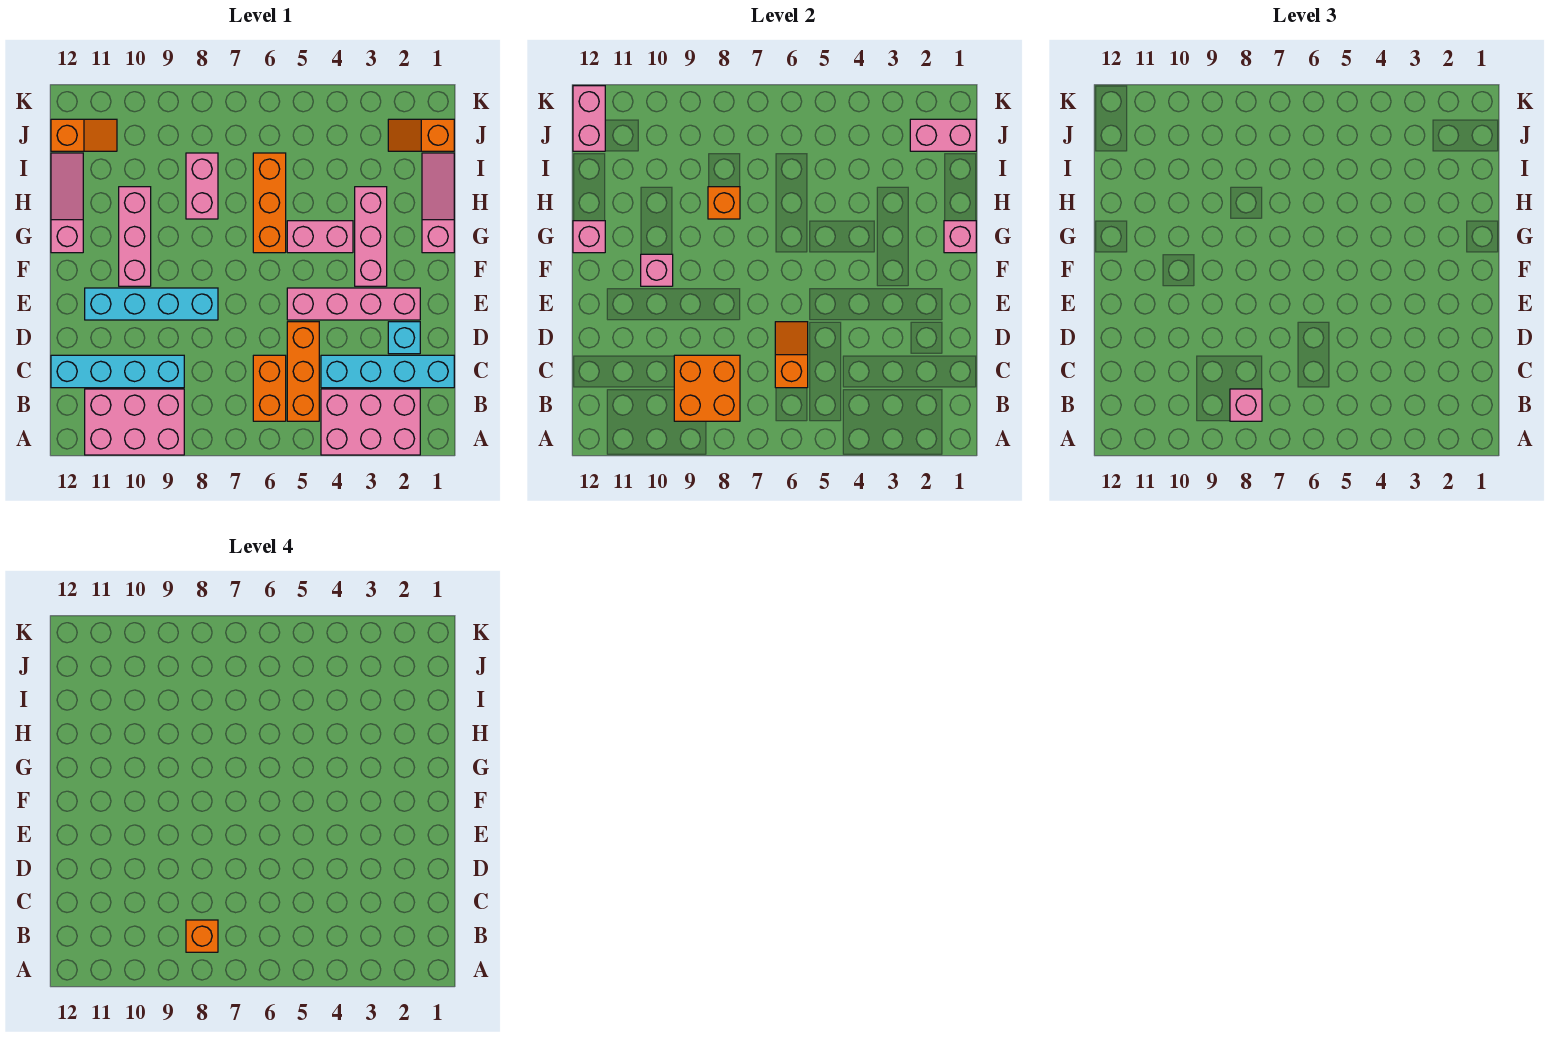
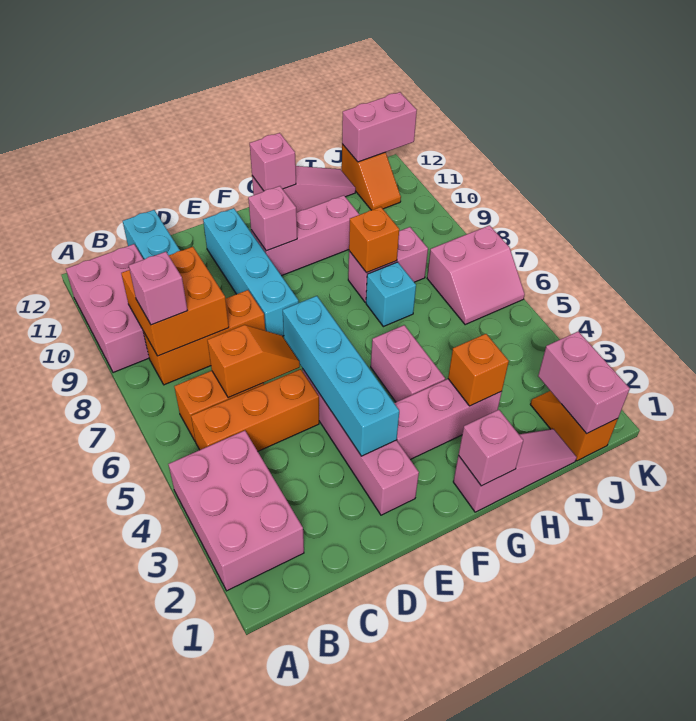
orange 1x1 brick [186,920,218,952] -> orange 1x1 brick moved to [448,334,509,406]
cyan 1x4 brick [321,355,454,388] -> cyan 1x4 brick moved to [283,296,399,456]
cyan 1x1 brick [388,322,420,354] -> cyan 1x1 brick moved to [366,262,416,327]
orange 1x3 brick [253,153,286,253] -> orange 1x3 brick moved to [144,290,265,385]
none -> pink 2x2 slope [427,225,525,325]

